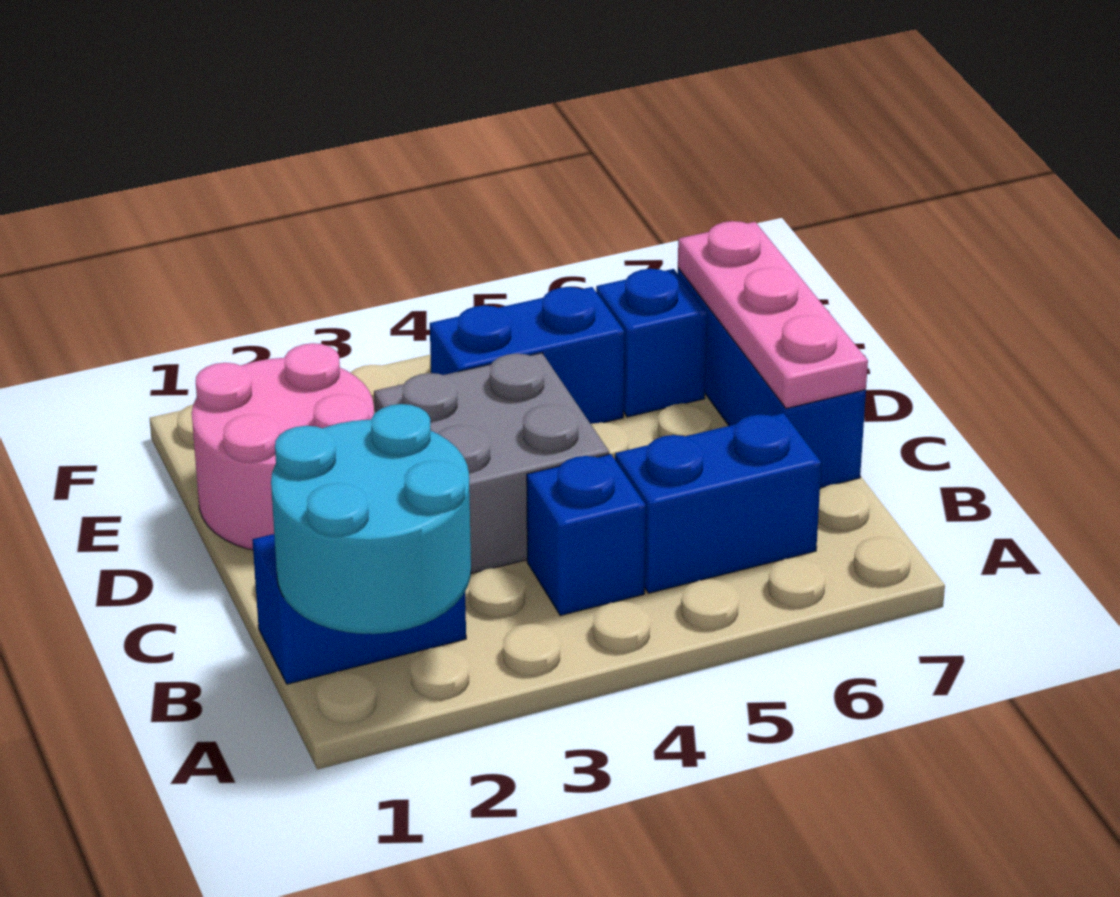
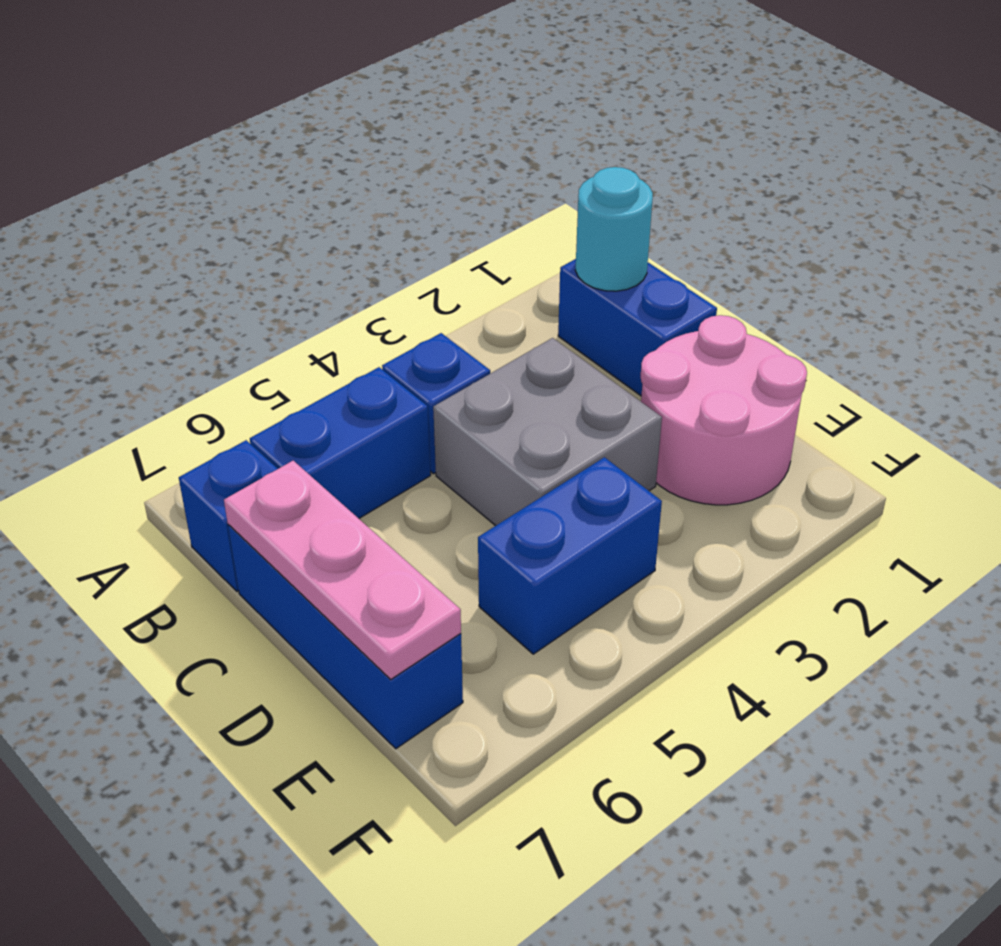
cyan 2x2 round brick [271,404,471,634] -> cyan 1x1 round brick [575,167,653,291]
blue 1x2 brick [252,534,466,684] -> blue 1x2 brick turned to [558,259,717,396]
blue 1x1 brick [596,269,707,417] -> blue 1x1 brick moved to [179,440,278,591]

